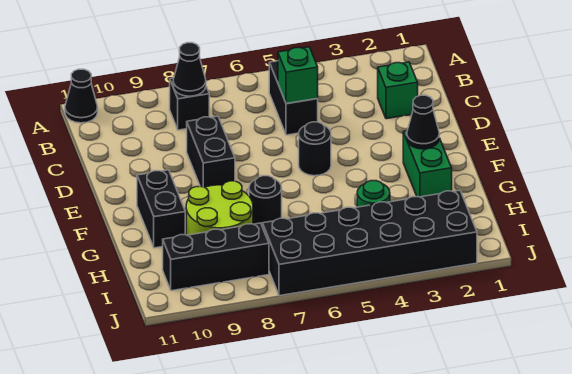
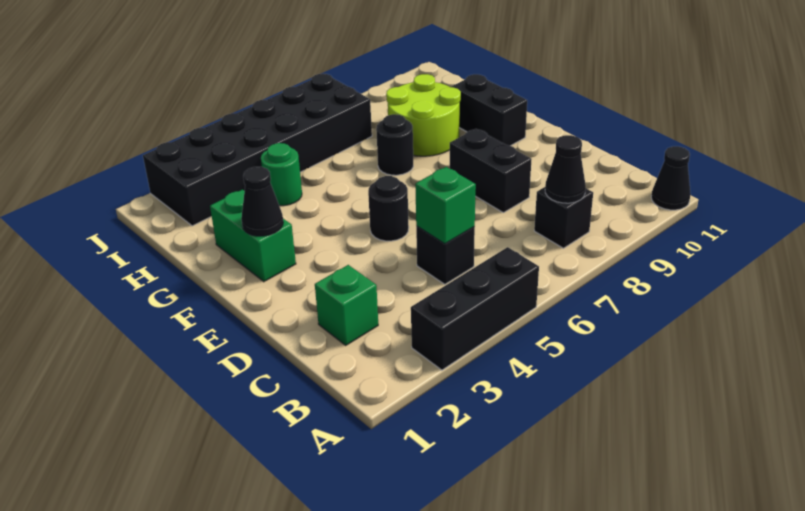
black 1x2 brick [269,61,318,135] -> black 1x1 brick [416,226,475,284]
black 1x3 brick [163,223,269,291] -> black 1x3 brick moved to [411,247,539,370]

